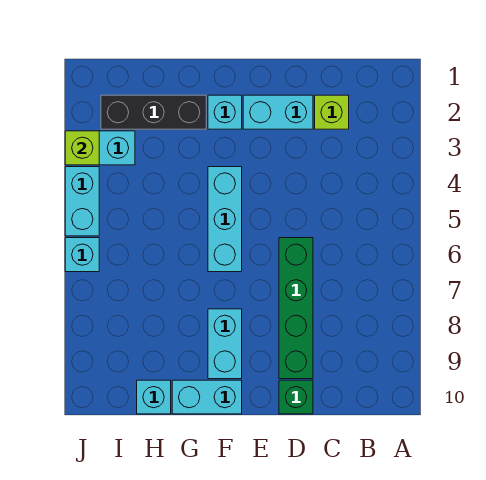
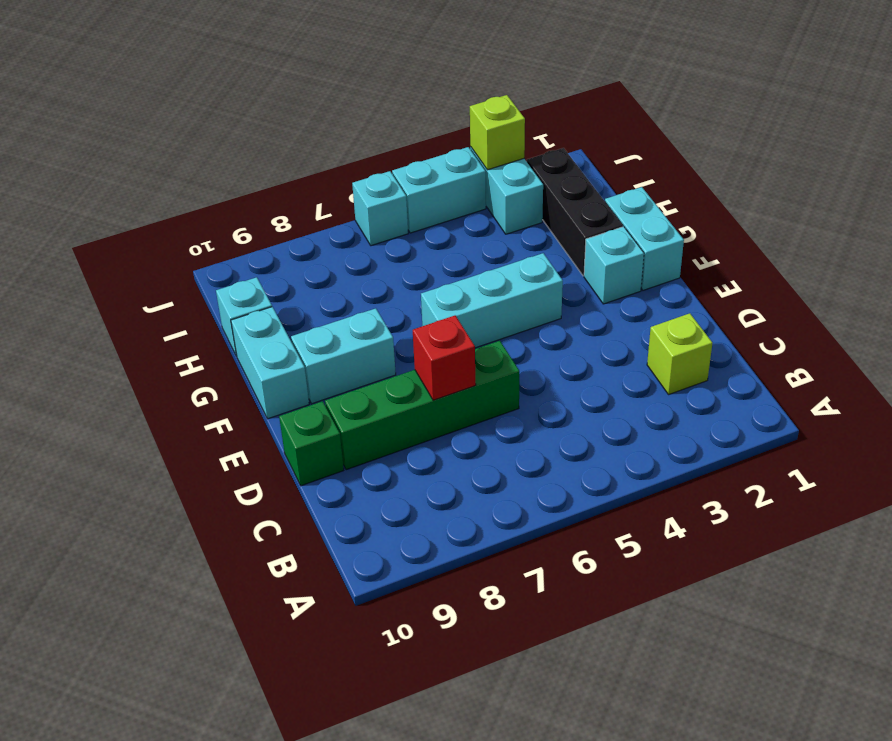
cyan 1x2 brick [243,95,313,129] -> cyan 1x2 brick moved to [605,187,684,290]
none -> red 1x1 brick [413,316,476,400]

